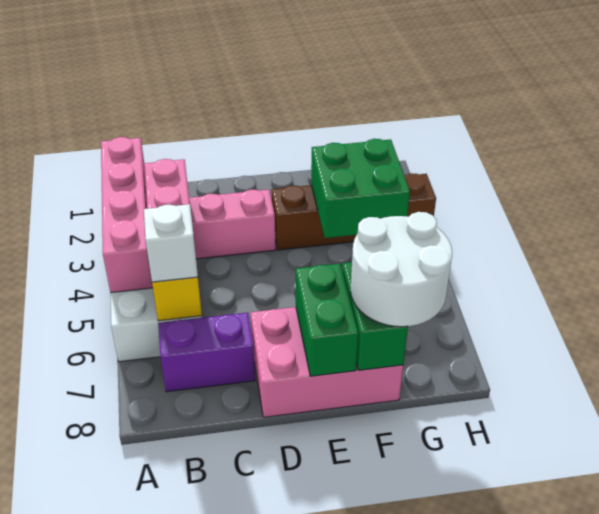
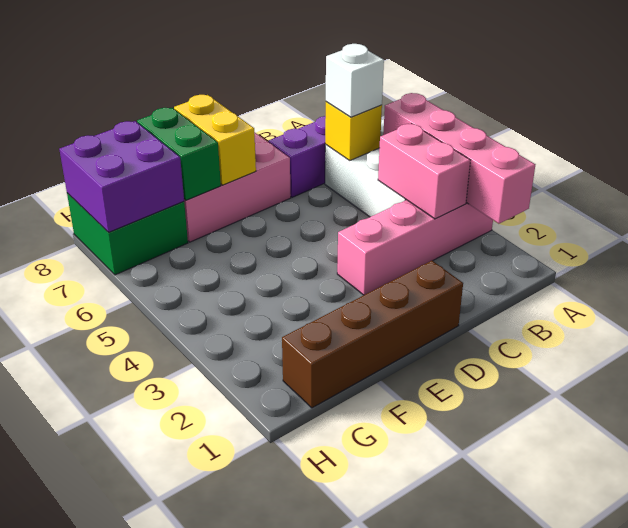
brown 1x4 brick [272,173,436,250] -> brown 1x4 brick moved to [282,261,463,408]
green 1x2 brick [296,264,358,376] -> yellow 1x2 brick [174,95,256,185]
green 2x2 brick [311,139,410,238] -> green 2x2 brick moved to [67,193,188,275]
white 2x2 round brick [351,212,452,327] -> none
none -> purple 2x2 brick [59,121,184,232]

